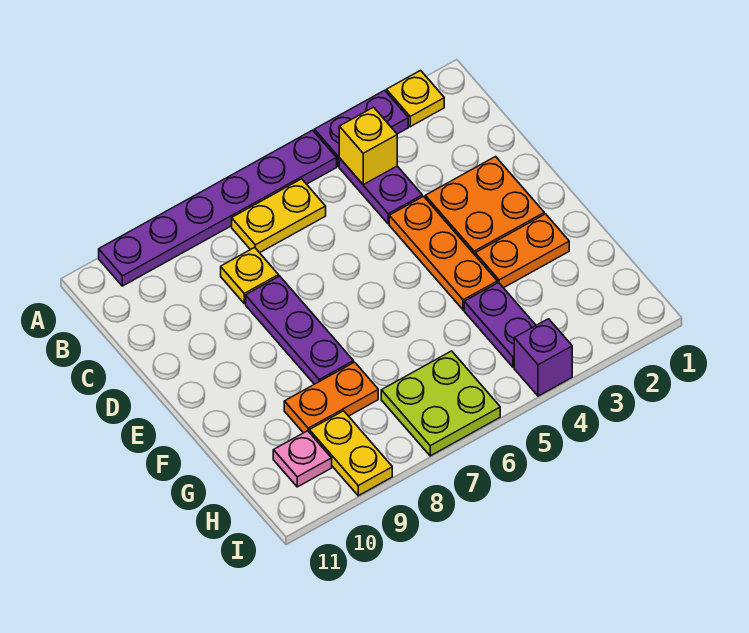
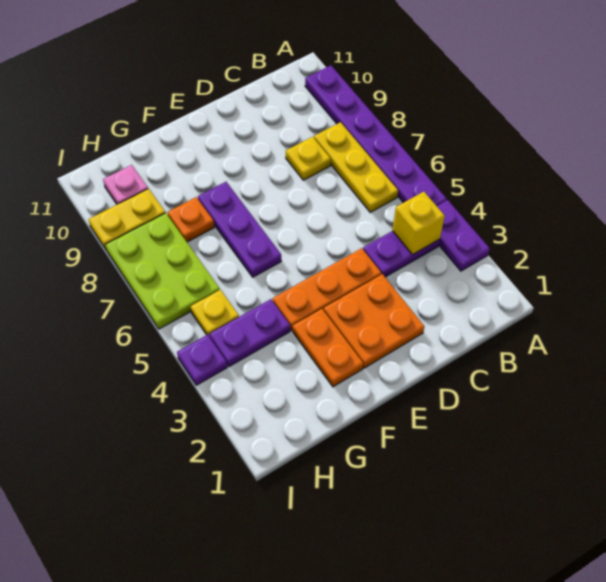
yellow 1x1 plate [386,71,444,127] -> yellow 1x1 plate moved to [191,290,239,337]
yellow 1x2 plate [232,179,326,253] -> yellow 1x3 plate [314,122,398,212]
purple 1x3 plate [246,276,354,384] -> purple 1x3 plate turned to [198,182,281,277]
orange 1x2 plate [284,362,378,433] -> orange 1x1 plate [168,197,214,242]
lime 2x2 plate [381,351,500,456] -> lime 2x3 plate [105,213,220,329]
purple 1x1 brick [514,319,572,396] -> purple 1x1 plate [177,335,227,385]

